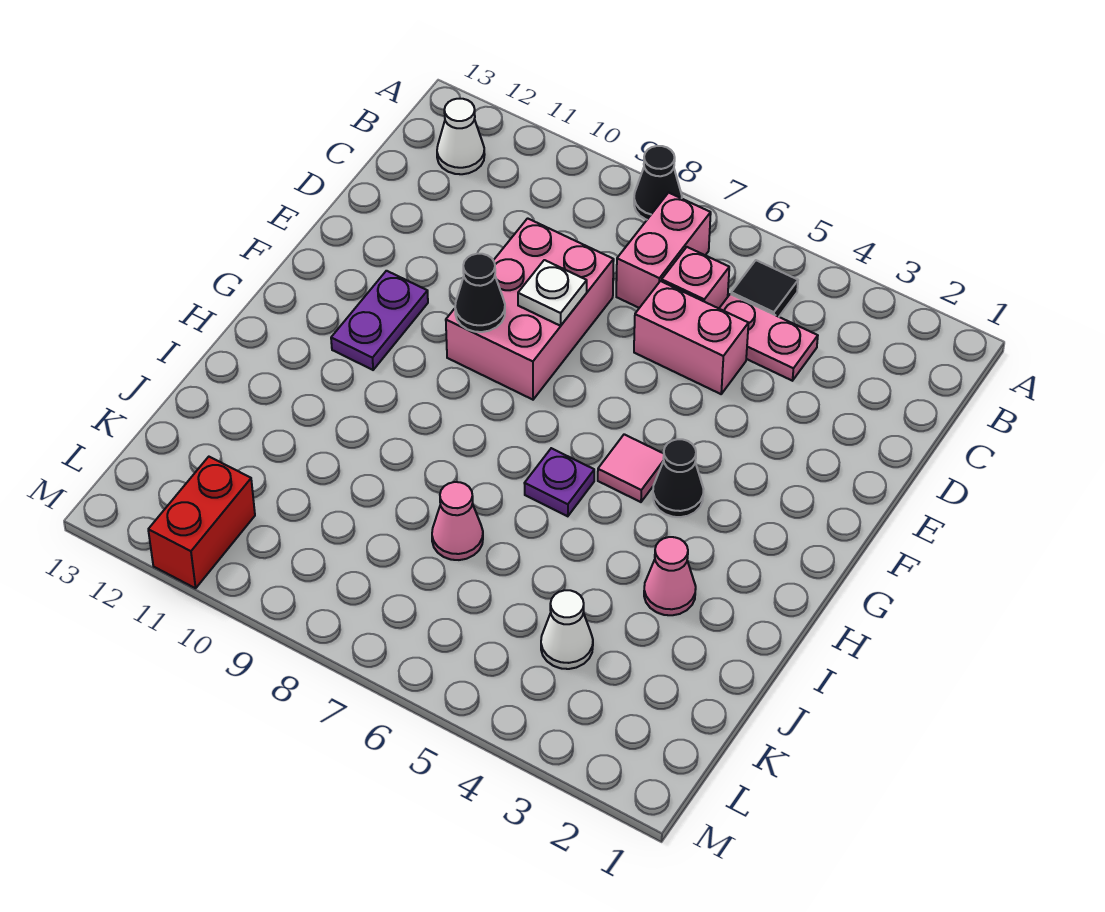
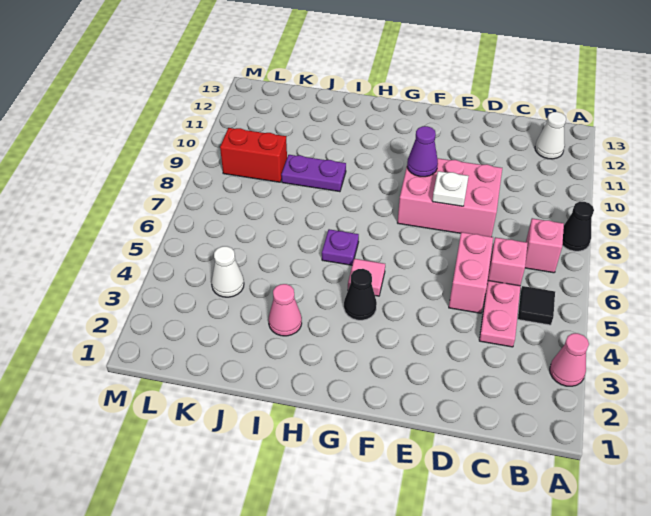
pink 1x2 brick [616,193,711,308] -> pink 1x1 brick [525,218,564,273]
black 1x1 cone [455,254,505,332] -> purple 1x1 cone [407,126,438,177]
purple 1x2 plate [331,271,428,370] -> purple 1x2 plate moved to [281,155,346,192]
pink 1x1 cone [432,482,483,560] -> pink 1x1 cone moved to [550,333,589,386]
red 1x2 brick [148,457,255,588] -> red 1x2 brick moved to [220,128,287,182]

